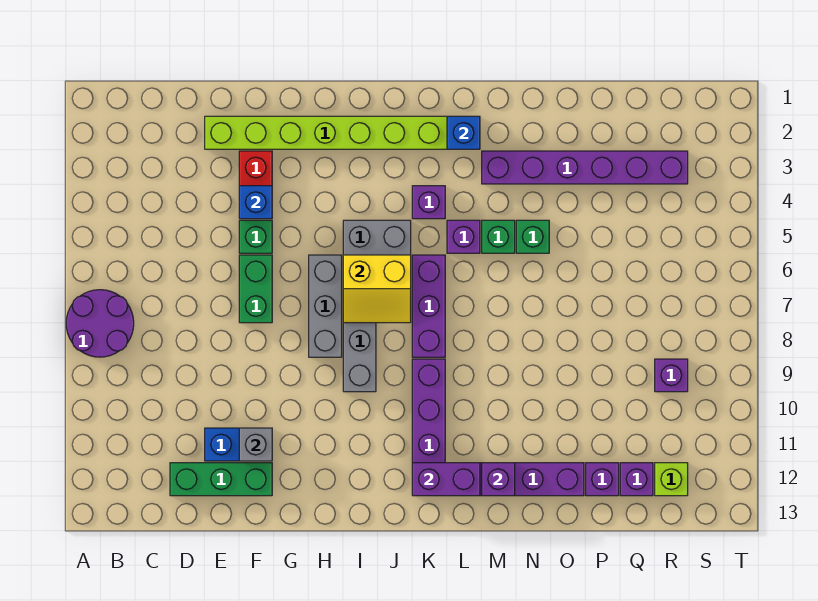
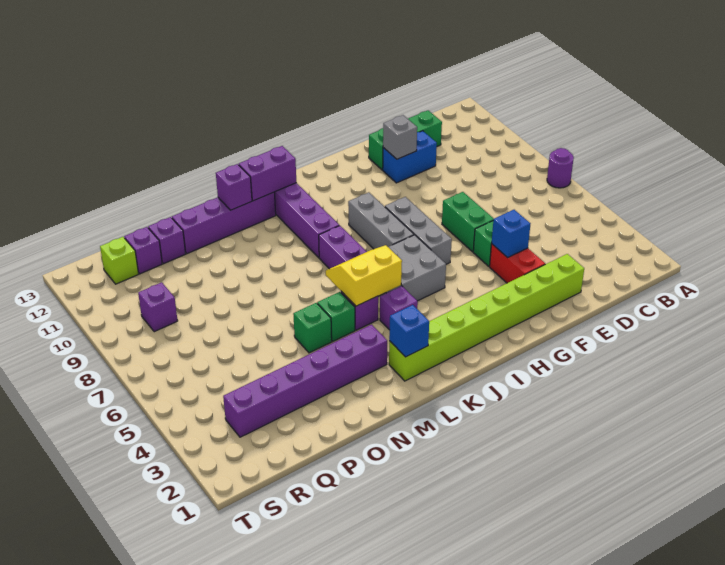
purple 2x2 round brick [66,290,134,357] -> purple 1x1 round brick [547,148,574,188]
yellow 2x2 slope [343,255,411,323] -> yellow 2x2 slope moved to [326,245,402,306]

